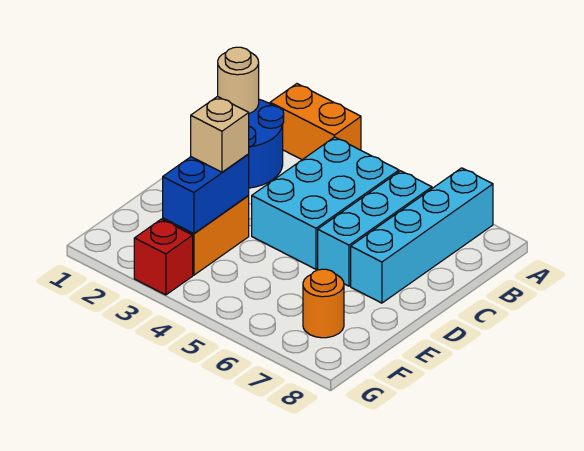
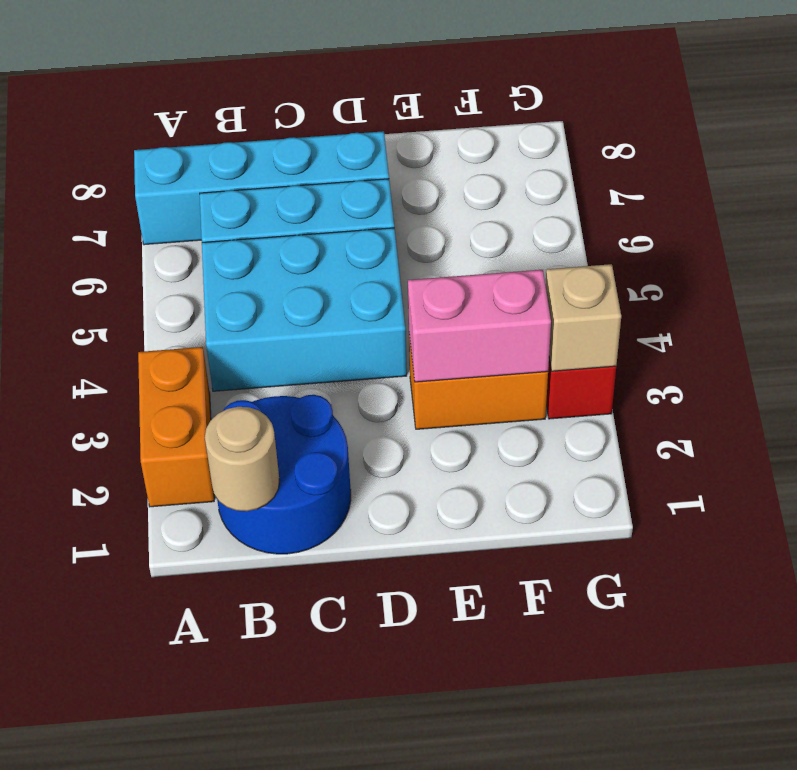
blue 1x2 brick [163,154,249,234] -> pink 1x2 brick [408,270,551,382]
tan 1x1 brick [191,96,249,172] -> tan 1x1 brick moved to [545,264,621,371]
orange 1x1 round brick [303,269,344,338] -> none

